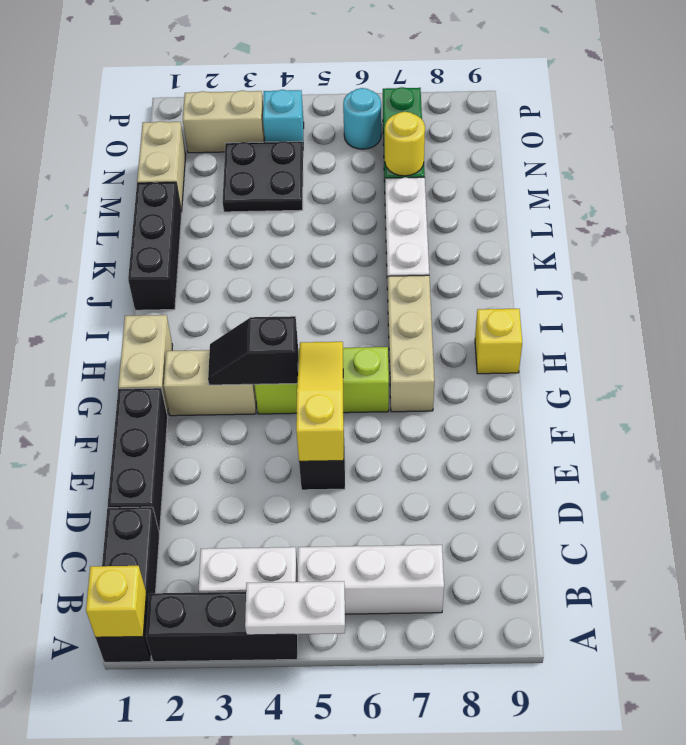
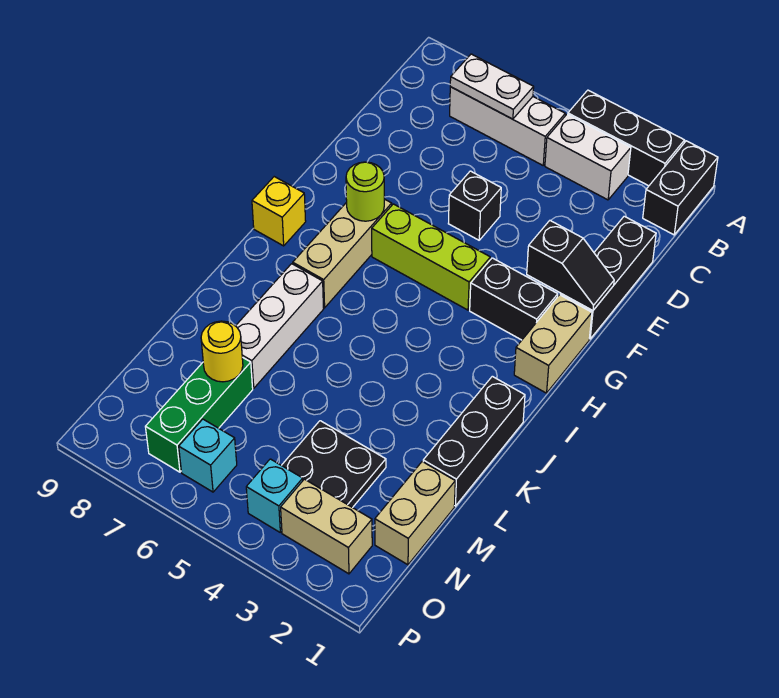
black 1x3 brick [96,507,160,662] -> black 1x2 brick [643,141,718,235]
yellow 1x1 brick [86,566,146,637] -> none
white 1x2 plate [245,581,345,635] -> white 1x2 plate moved to [450,54,534,119]
yellow 1x3 slope [296,342,344,461] -> none
tan 1x2 brick [164,350,256,416] -> black 1x2 brick [470,258,558,340]
black 1x2 slope [208,316,298,385] -> black 1x2 slope moved to [527,221,614,311]
none -> lime 1x1 round brick [346,162,384,221]
cyan 1x1 round brick [343,88,381,149] -> cyan 1x1 brick [179,419,237,492]

